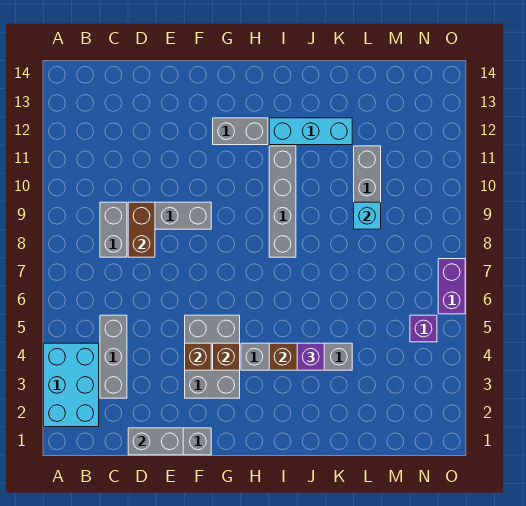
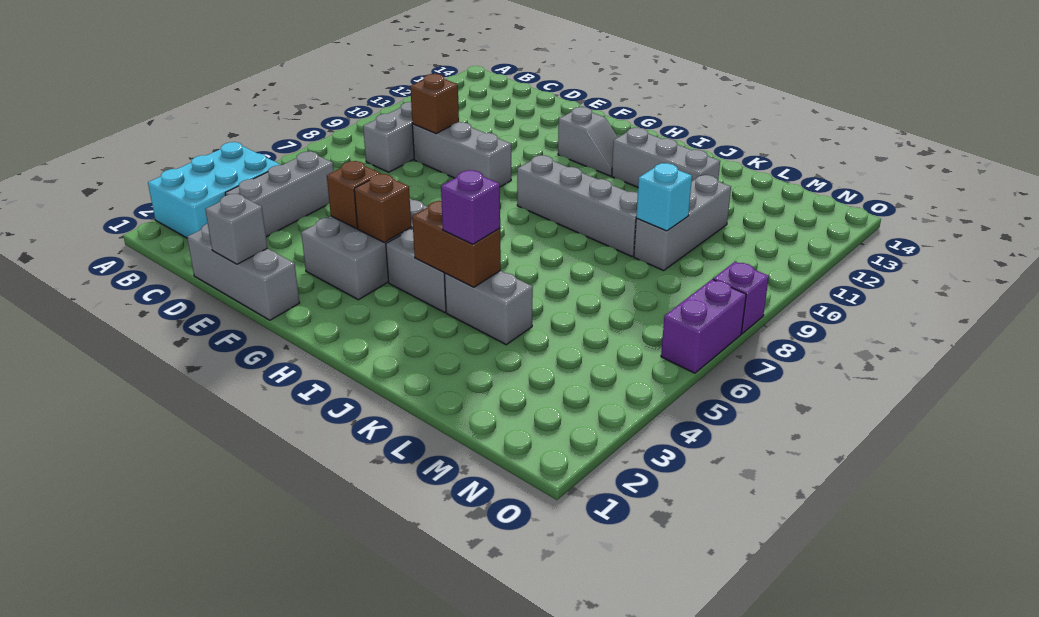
grey 1x2 brick [128,428,183,455] -> grey 1x1 brick [205,194,268,264]
brown 1x2 brick [128,202,155,257] -> brown 1x1 brick [410,74,459,134]
grey 1x2 brick [213,118,268,145] -> grey 1x2 slope [558,107,618,176]
grey 1x4 brick [269,146,296,257] -> grey 1x4 brick turned to [517,155,638,256]
cyan 1x3 brick [269,118,352,145] -> grey 1x3 brick [612,128,720,187]
purple 1x1 brick [410,315,437,342] -> purple 1x1 brick moved to [713,262,769,334]

